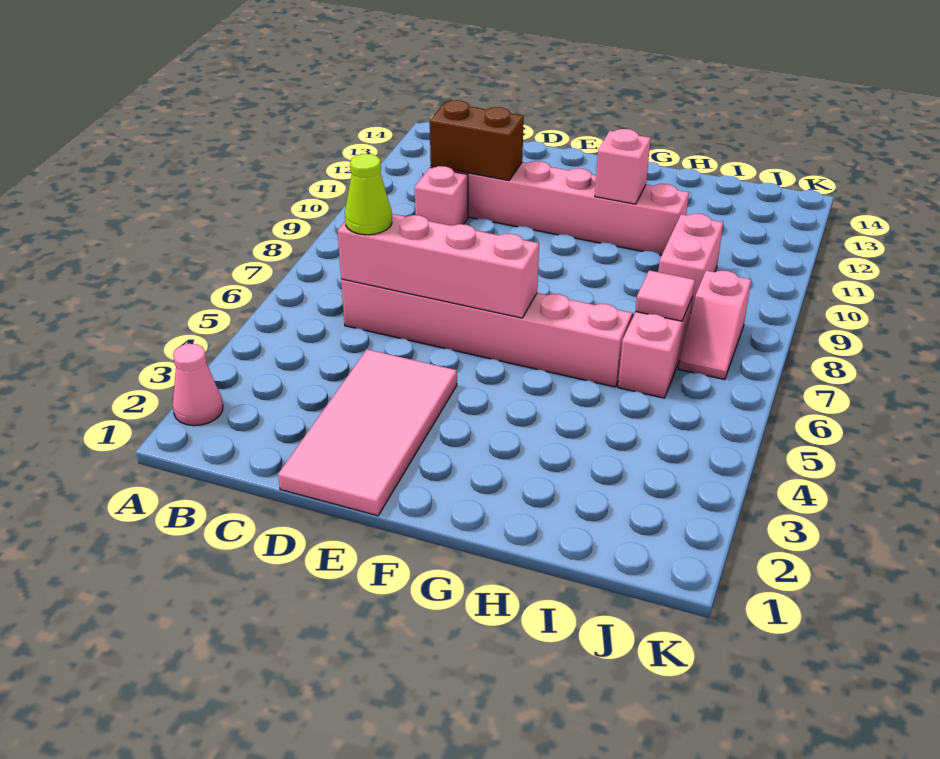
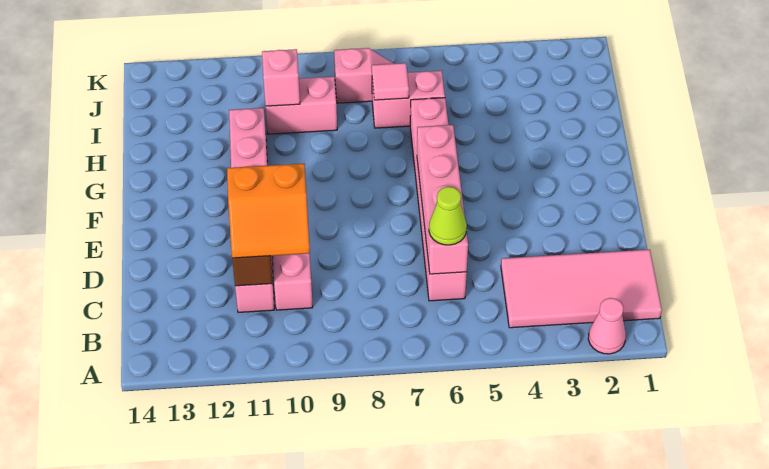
none -> orange 2x2 slope [227,164,310,258]
pink 2x4 tile [278,349,457,516] -> pink 2x4 tile moved to [501,250,662,328]
pink 1x1 brick [595,129,651,204] -> pink 1x1 brick moved to [262,49,300,106]

